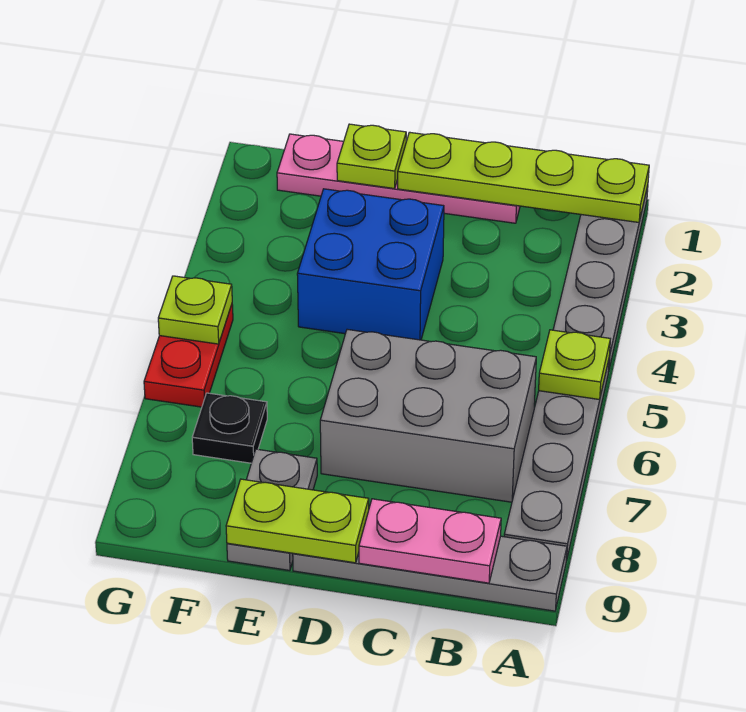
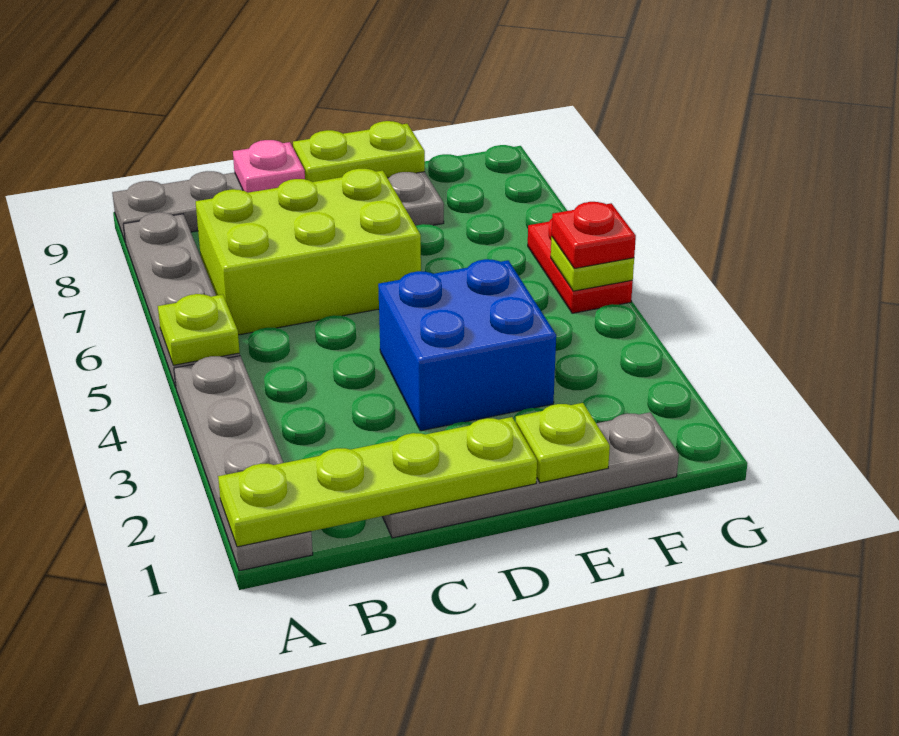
grey 2x3 brick [320,329,536,502] -> lime 2x3 brick [196,169,421,335]
pink 1x2 plate [359,499,501,583] -> pink 1x1 plate [233,140,305,193]
pink 1x4 plate [277,134,520,223] -> grey 1x4 plate [382,412,679,538]
black 1x1 plate [192,393,267,463] -> none
none -> red 1x1 plate [552,202,636,269]

